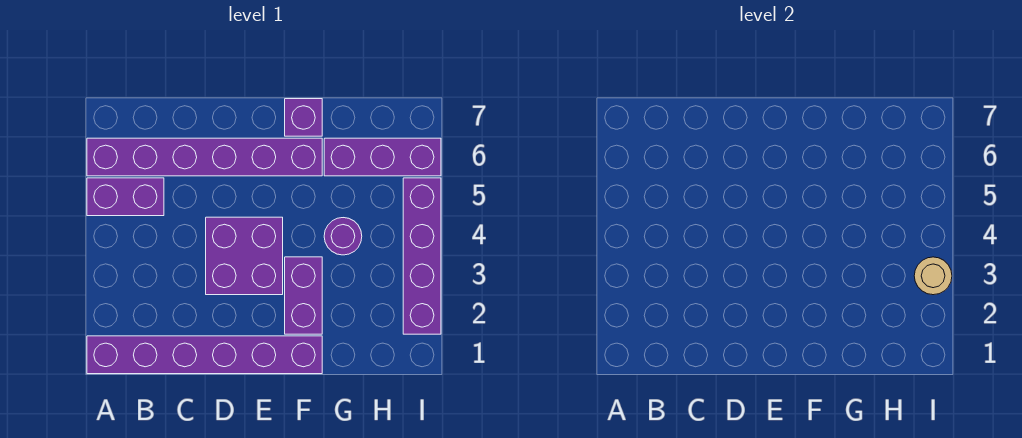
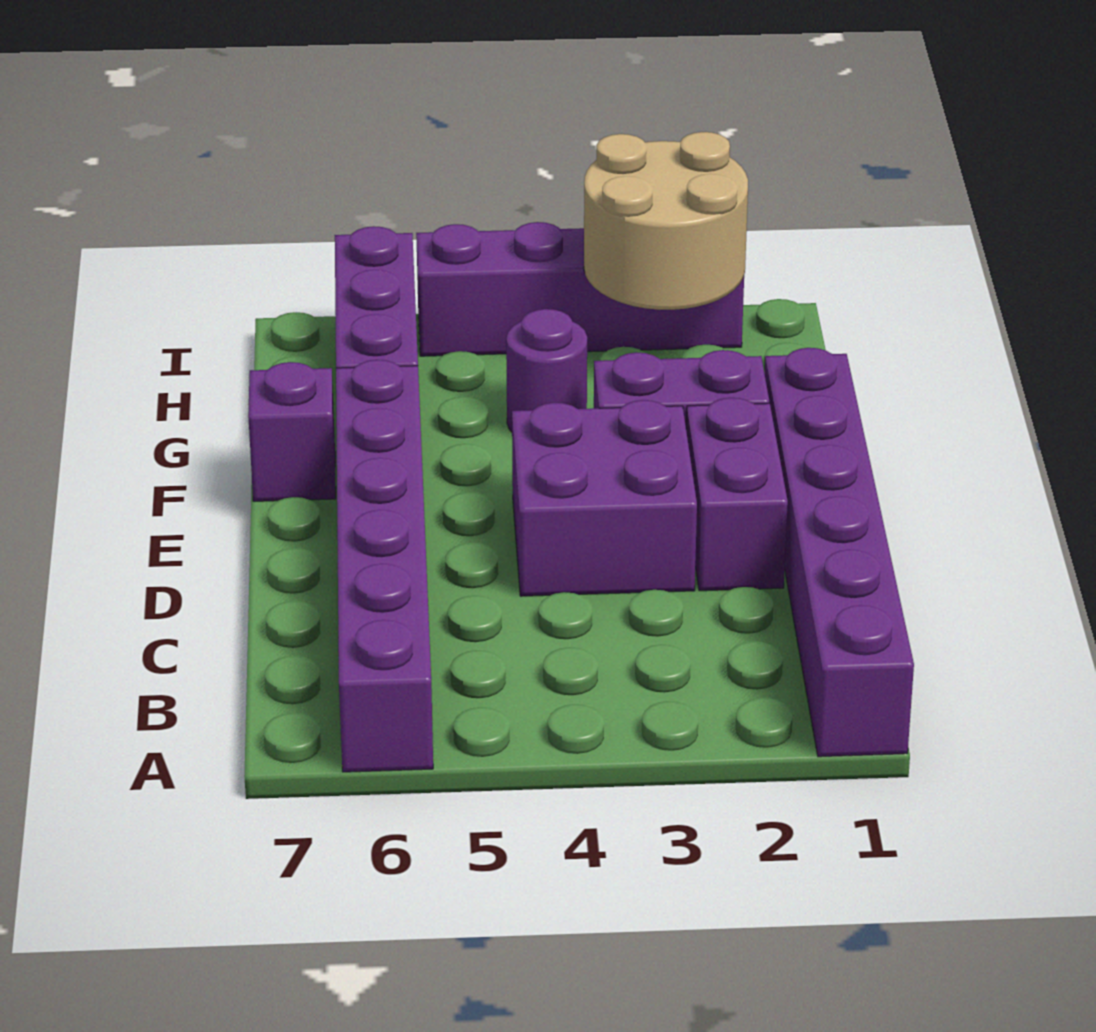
purple 1x2 brick [87,178,164,216] -> purple 1x2 brick moved to [686,398,788,591]
tan 1x1 round brick [914,257,952,295] -> tan 2x2 round brick [584,132,748,310]

